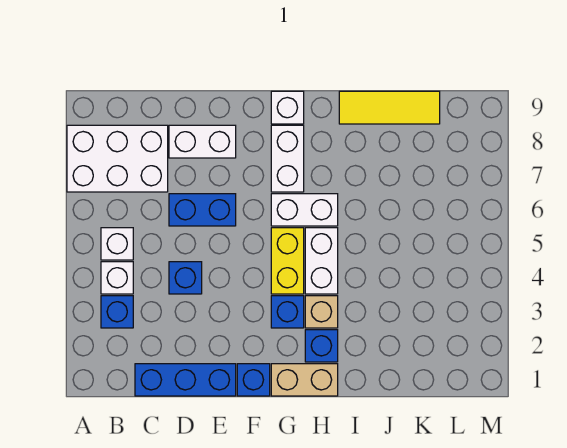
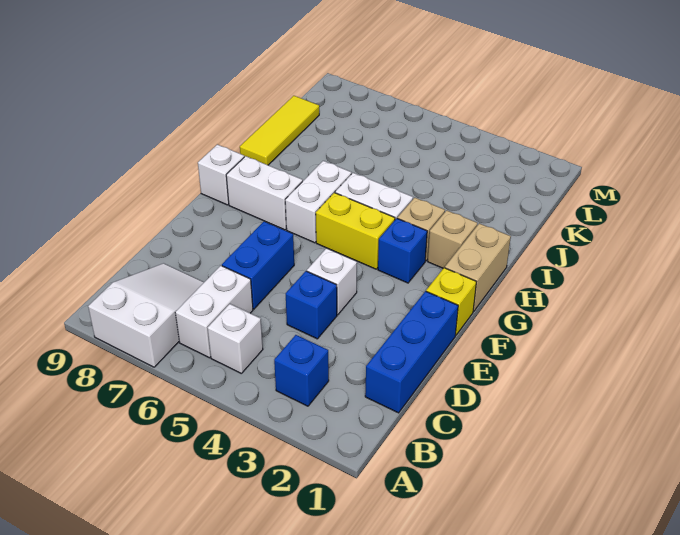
white 2x3 brick [67,125,168,192] -> white 2x3 slope [88,263,204,367]
white 1x1 brick [101,262,133,294] -> white 1x1 brick moved to [307,248,357,315]
white 1x2 brick [169,125,236,158] -> white 1x2 brick moved to [175,266,253,358]
blue 1x1 brick [237,364,270,396] -> yellow 1x1 brick [426,268,476,335]
blue 1x1 brick [305,330,338,362] -> tan 1x1 brick [428,210,477,268]

